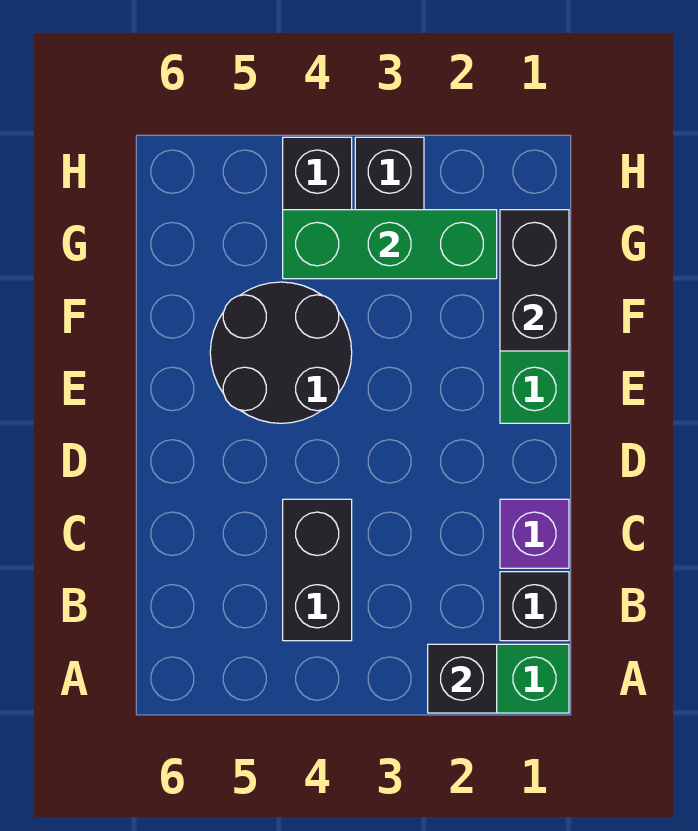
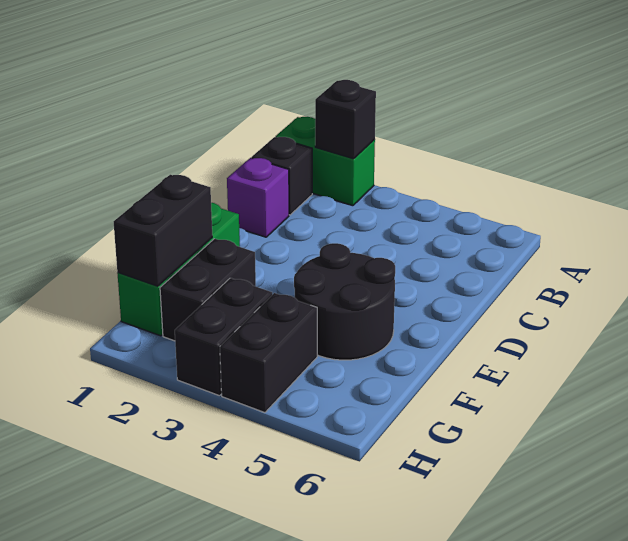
black 1x2 brick [283,499,352,641] -> black 1x2 brick moved to [160,239,256,341]
green 1x3 brick [283,210,497,279] -> none

